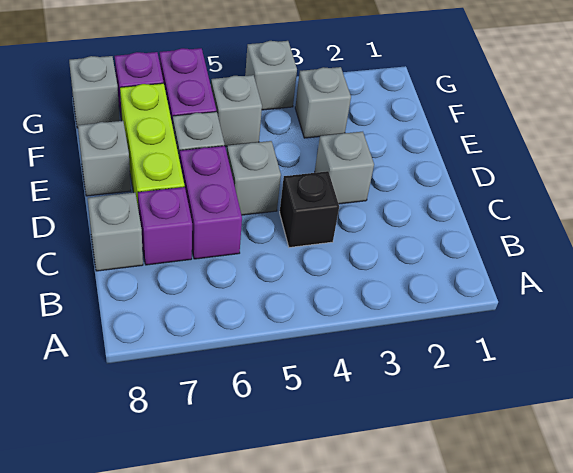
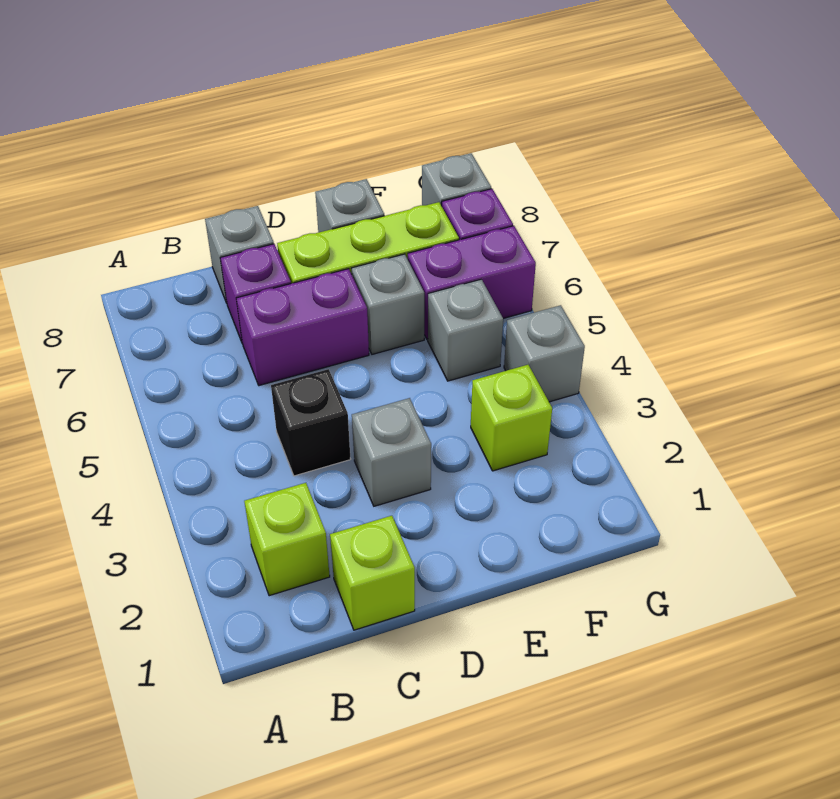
none -> lime 1x1 brick [244,483,330,596]
none -> lime 1x1 brick [330,516,415,630]
grey 1x1 brick [227,141,281,215] -> none
grey 1x1 brick [295,67,351,138] -> lime 1x1 brick [471,365,552,471]

